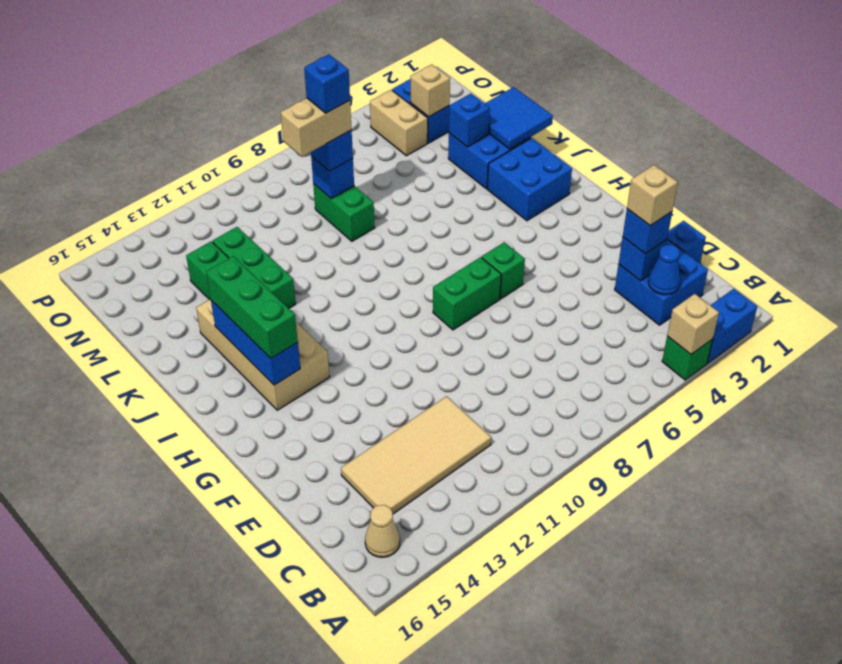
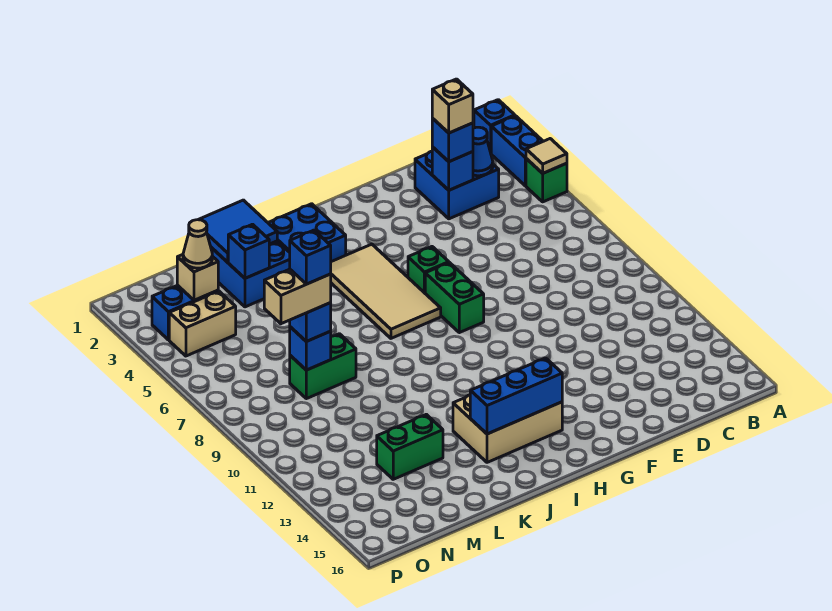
tan 1x1 brick [667,294,719,354] -> tan 1x1 tile [526,139,567,173]
tan 1x1 cone [365,505,400,557] -> tan 1x1 cone moved to [183,220,212,268]
tan 2x4 tile [341,396,491,514] -> tan 2x4 tile moved to [331,244,441,338]
blue 1x1 brick [667,221,706,263] -> blue 1x1 brick moved to [474,100,515,152]
tan 2x4 brick [196,299,330,410] -> tan 2x3 brick [453,395,562,462]
green 1x3 brick [206,256,298,358] -> none
green 1x3 brick [213,227,296,308] -> none
tan 1x2 brick [281,98,352,157] -> tan 1x2 brick turned to [264,269,331,324]

